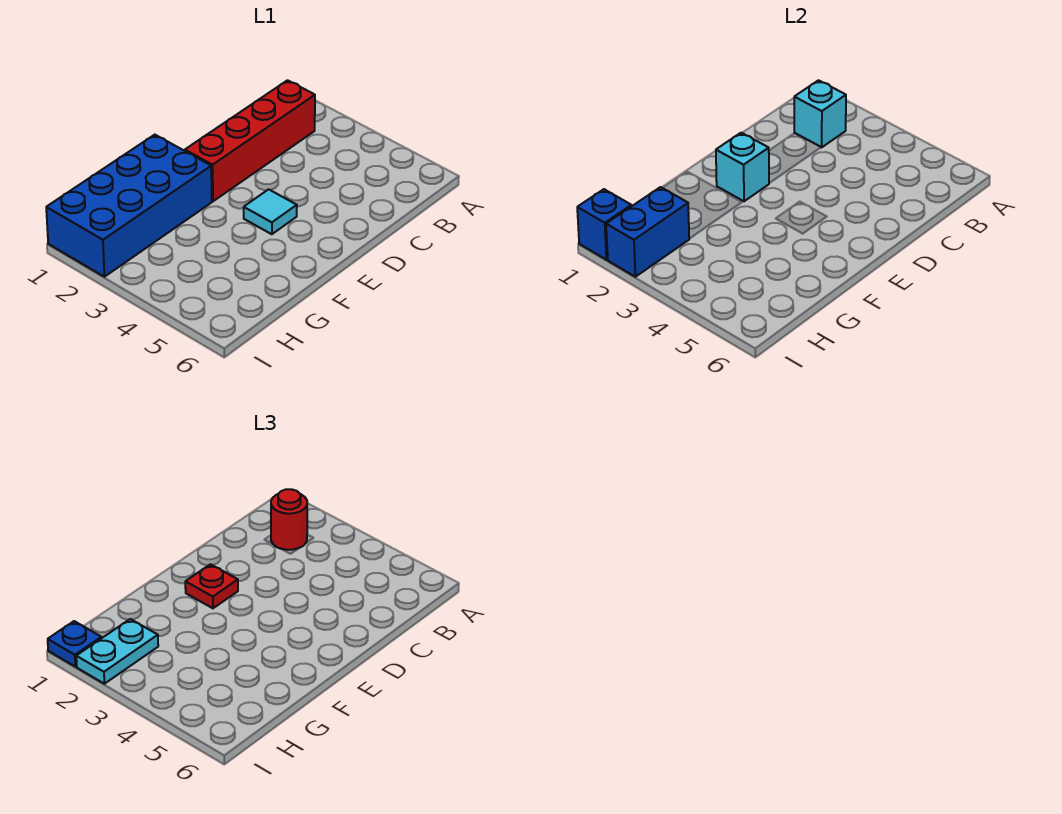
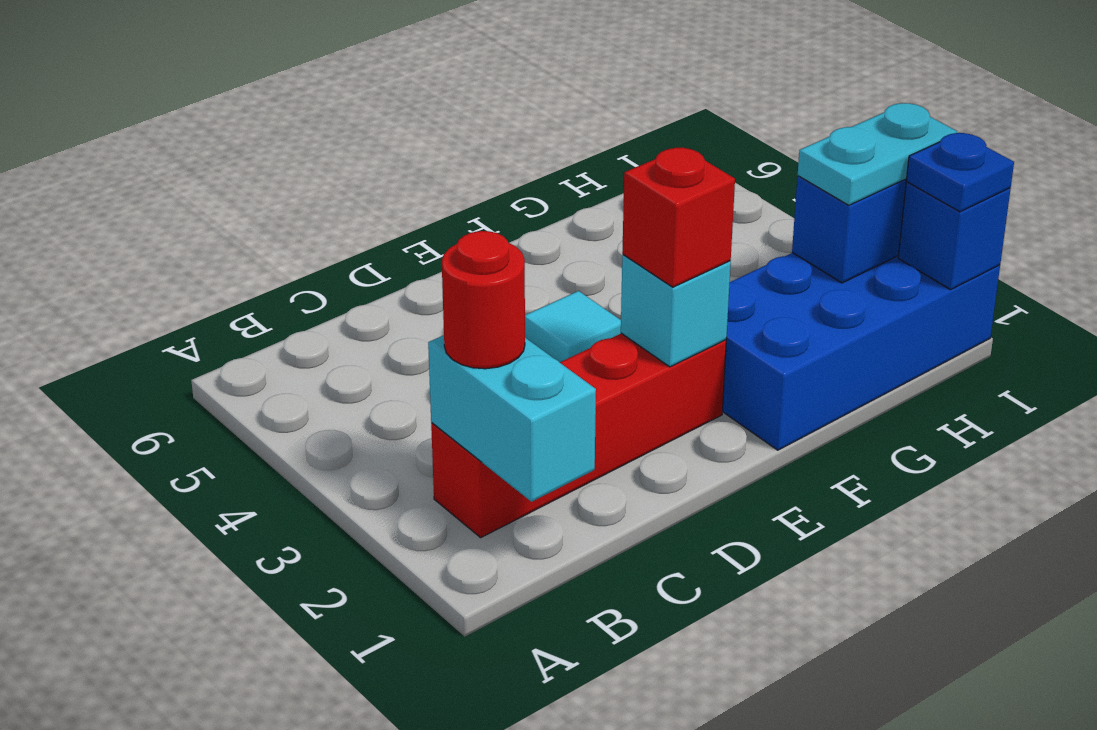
cyan 1x1 brick [794,80,846,147] -> cyan 1x2 brick [428,335,596,502]
red 1x1 plate [185,564,238,608] -> red 1x1 brick [622,147,735,287]

